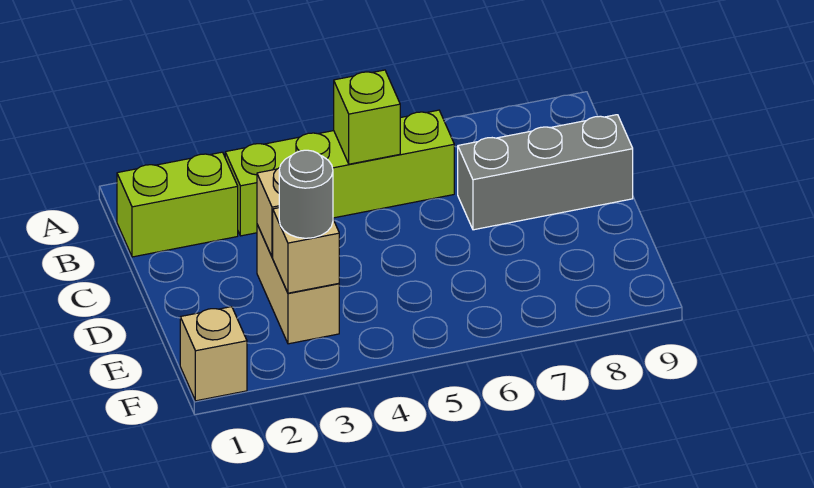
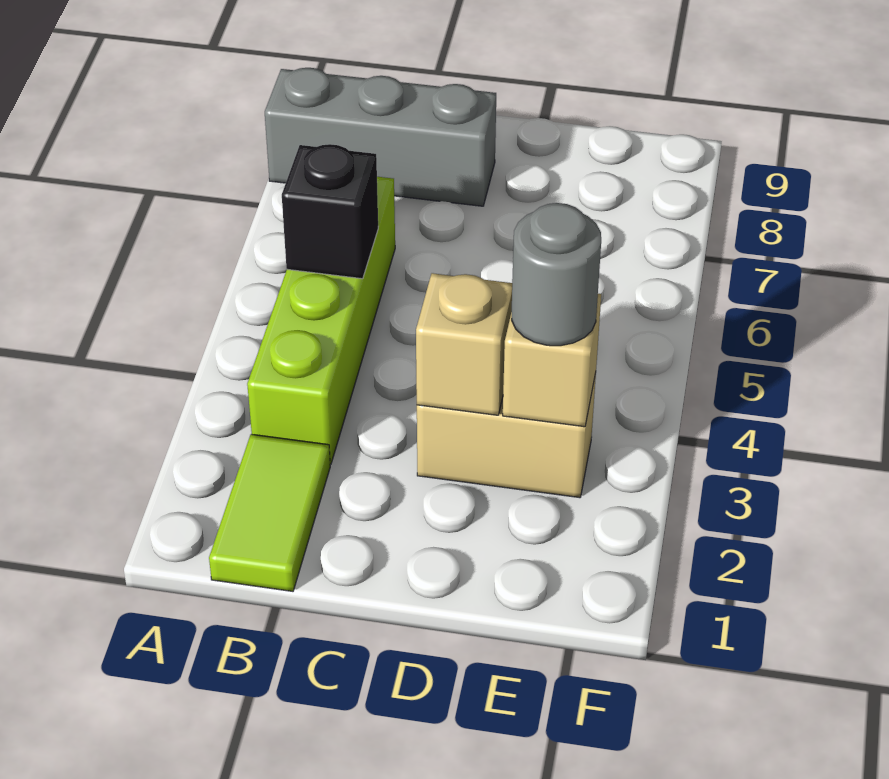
lime 1x2 brick [117,152,238,257] -> lime 1x2 tile [209,434,330,591]
lime 1x1 brick [334,70,400,164] -> black 1x1 brick [282,144,378,279]
grey 1x3 brick [458,115,633,230] -> grey 1x3 brick turned to [265,68,496,206]
tan 1x1 brick [180,307,247,401] -> none

